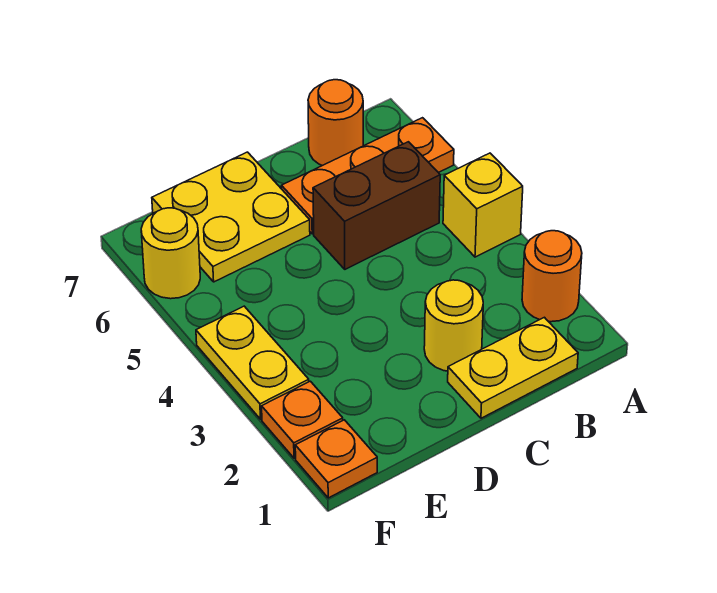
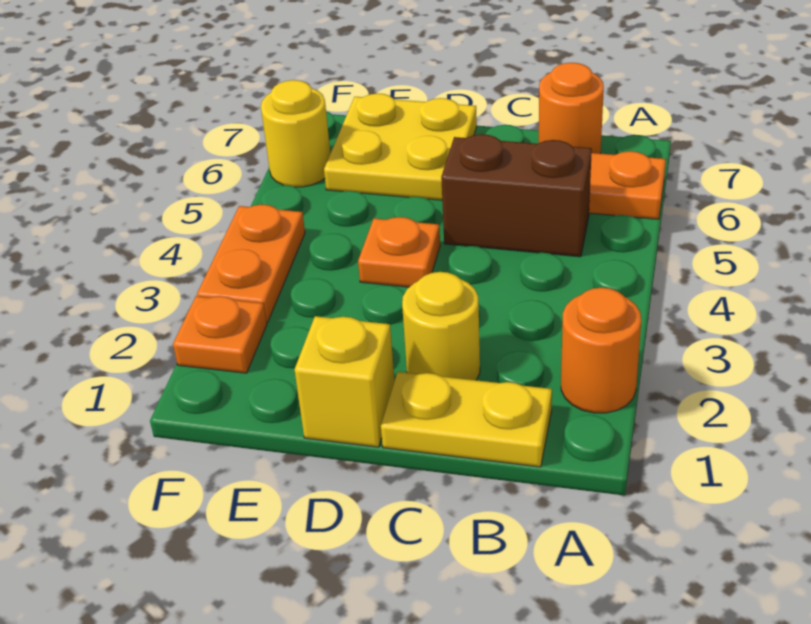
yellow 1x1 brick [443,153,523,257] -> yellow 1x1 brick moved to [295,316,394,447]
orange 1x1 plate [295,420,377,498] -> orange 1x1 plate moved to [358,217,440,287]
yellow 1x2 plate [196,306,309,419] -> orange 1x2 plate [197,205,305,322]

